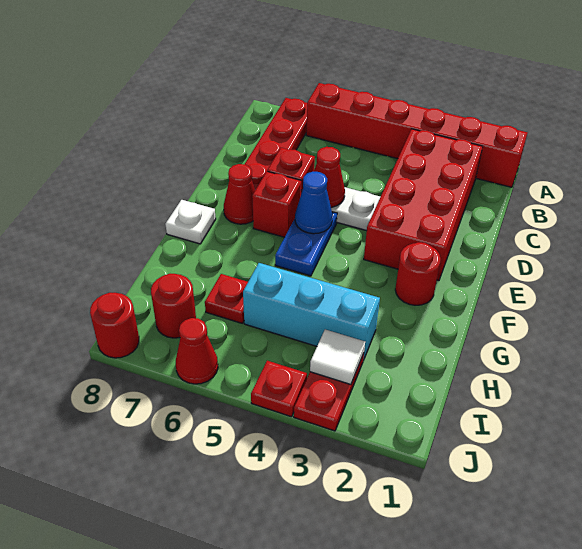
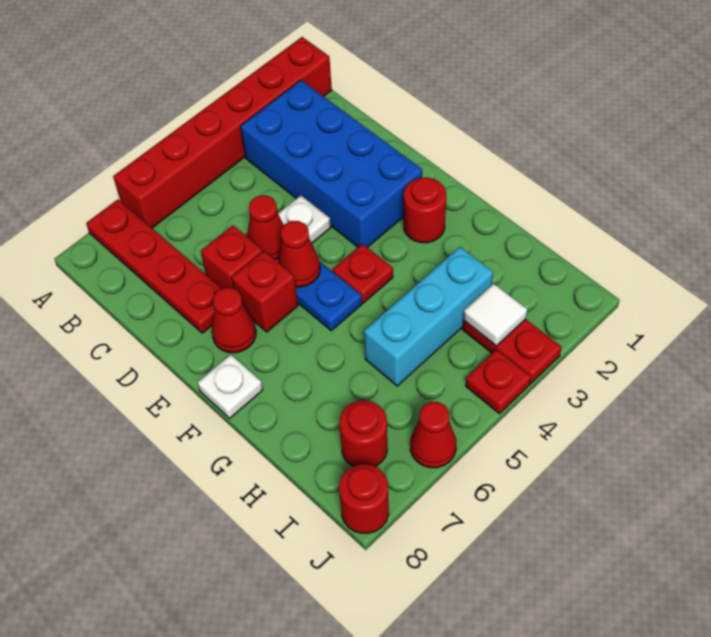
red 2x4 brick [364,129,483,281] -> blue 2x4 brick [240,80,422,247]
blue 1x1 cone [295,172,333,234] -> red 1x1 cone [277,221,320,287]
red 1x1 plate [205,274,248,323] -> red 1x1 plate moved to [332,244,393,303]

